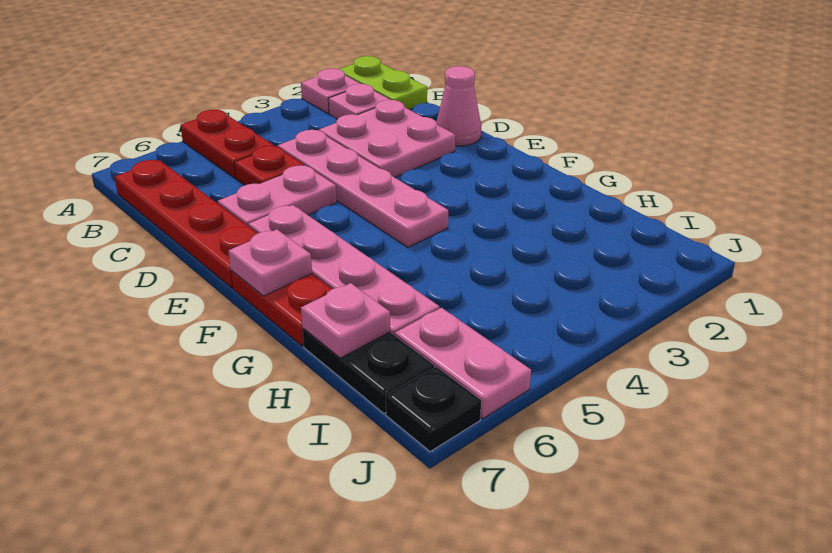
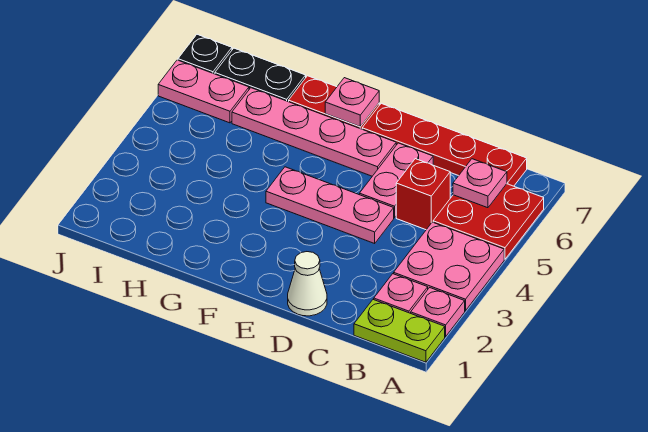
red 1x2 plate [180,110,274,178] -> red 2x2 plate [433,184,544,259]
pink 2x2 plate [319,100,456,177] -> pink 2x2 plate moved to [394,222,504,311]
pink 1x4 plate [278,130,448,247] -> pink 1x3 plate [266,167,394,243]
red 1x1 plate [234,146,304,185] -> red 1x1 brick [396,159,450,230]
pink 1x1 cone [437,66,481,146] -> white 1x1 cone [288,252,327,316]
pink 1x1 plate [301,283,390,358] -> pink 1x1 plate moved to [453,159,507,208]

